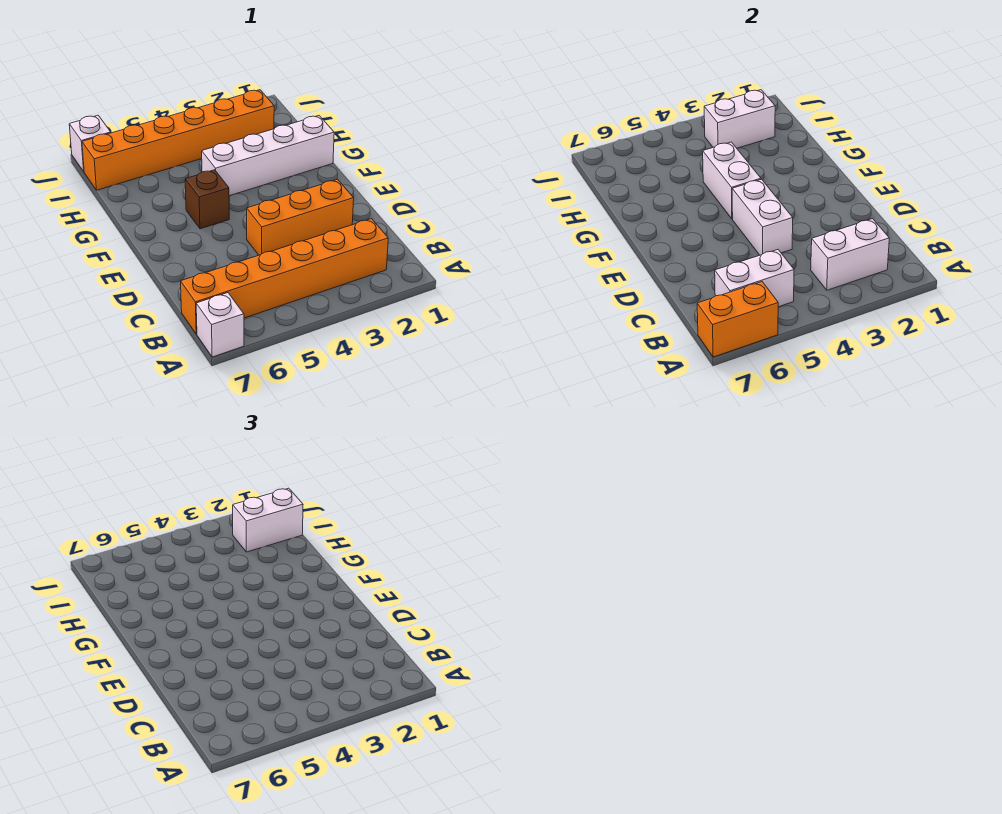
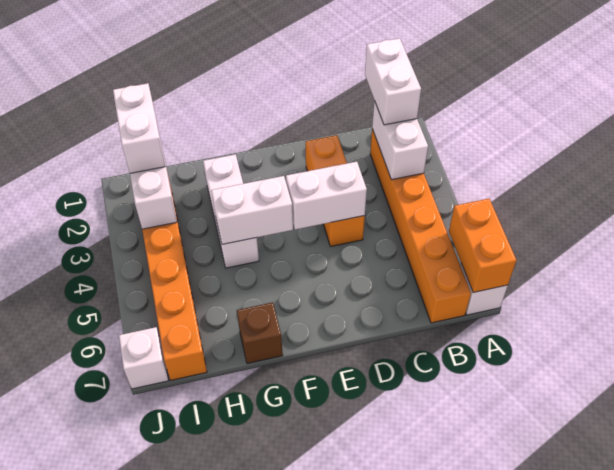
white 1x2 brick [715,250,794,307] -> white 1x2 brick moved to [365,38,421,125]
brown 1x1 brick [185,170,229,229] -> brown 1x1 brick moved to [237,302,283,364]
white 1x4 brick [202,116,334,196] -> white 1x3 brick [203,154,259,268]

